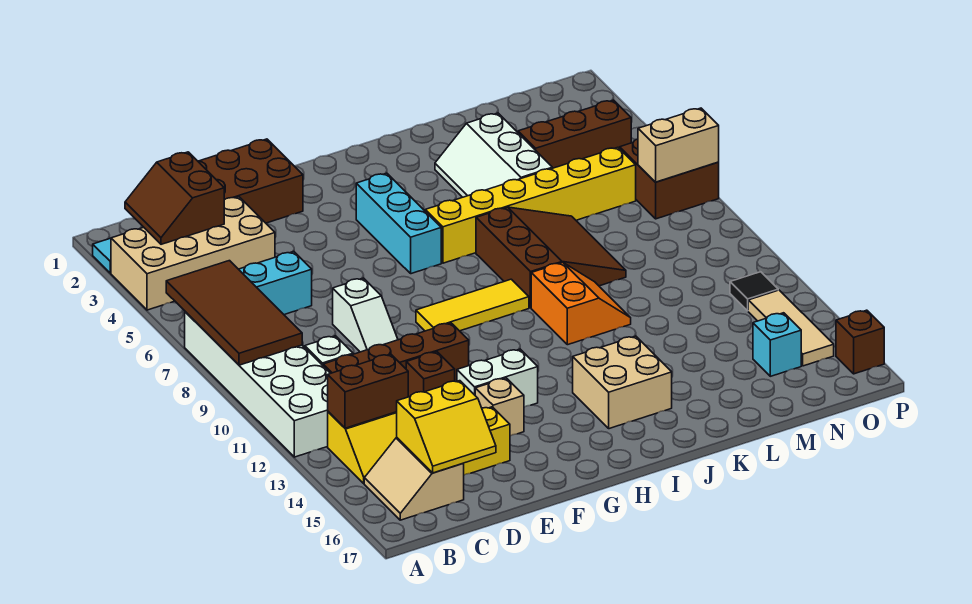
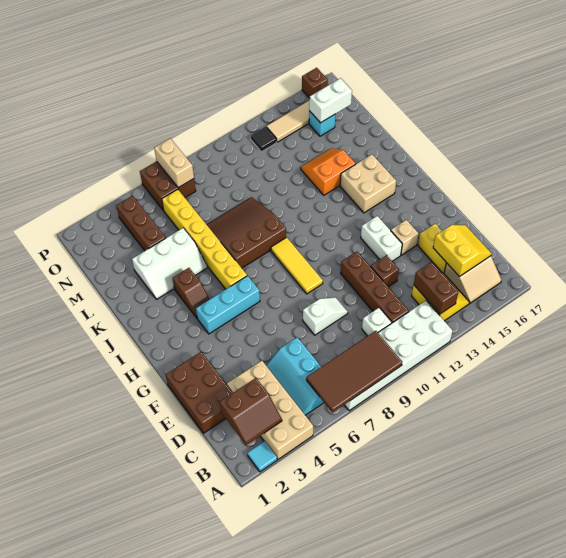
none -> brown 1x2 slope [173,268,210,318]
orange 2x2 slope [531,262,631,345] -> orange 2x2 slope moved to [301,148,355,195]
none -> white 1x2 brick [309,78,352,123]

